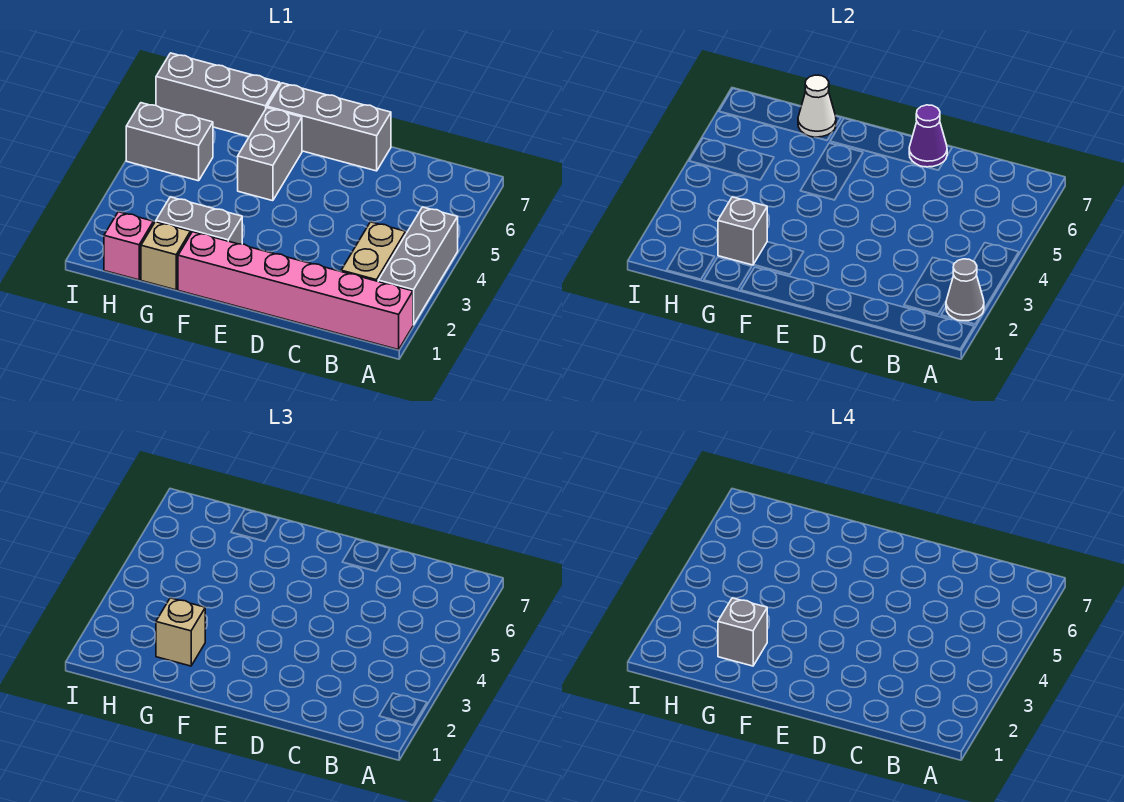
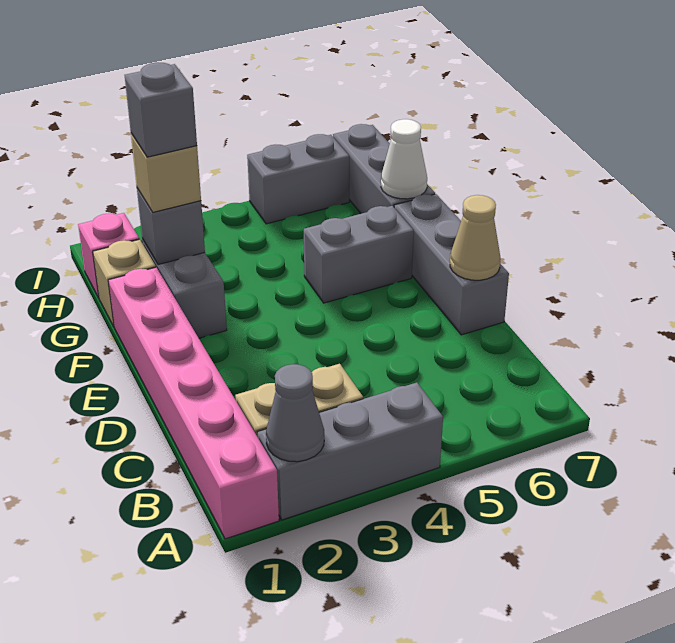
purple 1x1 cone [909,105,947,167] -> tan 1x1 cone [450,195,501,280]
grey 1x2 brick [126,103,213,181] -> grey 1x2 brick turned to [247,134,349,224]

